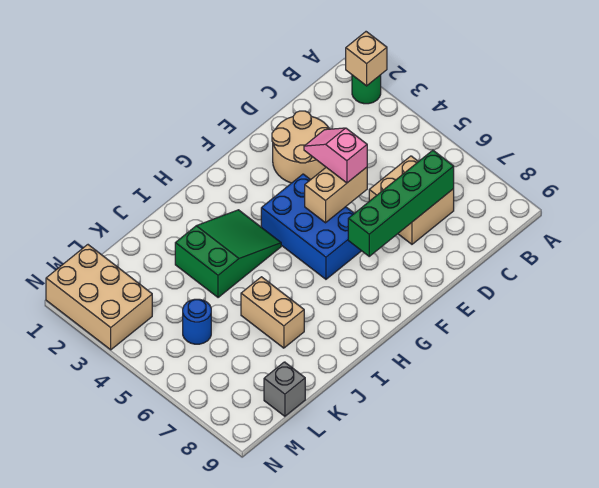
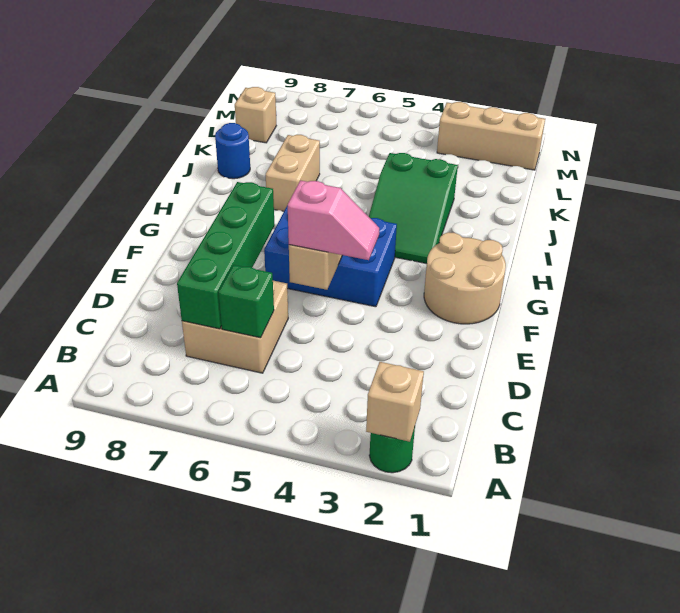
none -> green 1x1 brick [219,265,274,338]
tan 2x2 round brick [272,111,329,183] -> tan 2x2 round brick moved to [424,232,506,324]
tan 1x2 brick [241,277,304,348] -> tan 1x2 brick turned to [266,135,320,211]
blue 1x1 round brick [183,299,211,344] -> blue 1x1 round brick moved to [215,123,250,179]
grey 1x1 brick [264,362,305,416] -> tan 1x1 brick [235,87,276,143]
tan 2x3 brick [46,245,152,350] -> tan 1x3 brick [437,102,545,170]

